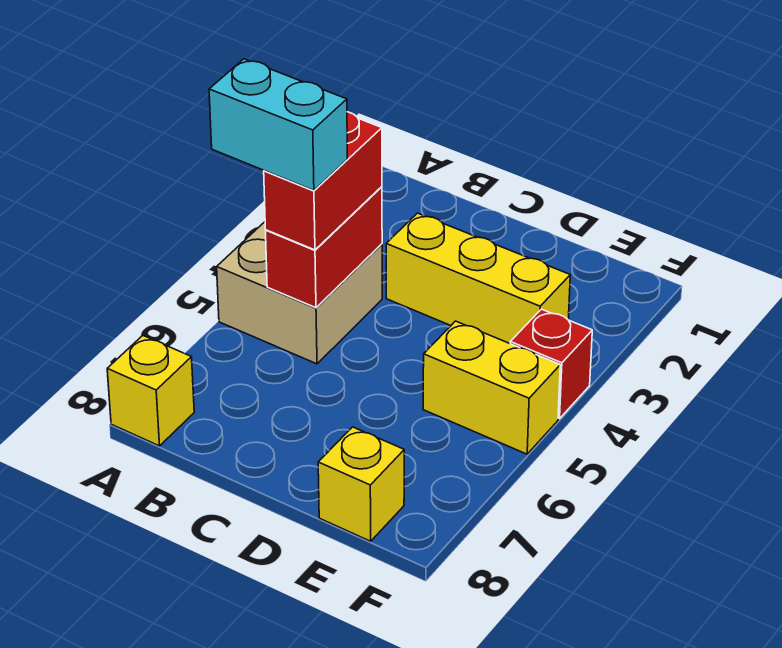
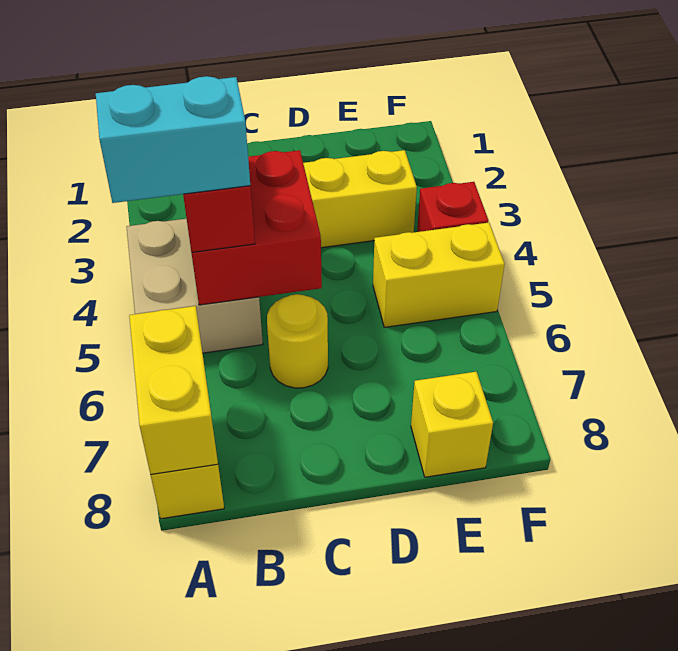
none -> yellow 1x2 brick [129,306,218,475]
red 1x2 brick [266,187,382,308] -> red 2x2 brick [184,150,322,305]
none -> yellow 1x1 round brick [267,294,328,388]

